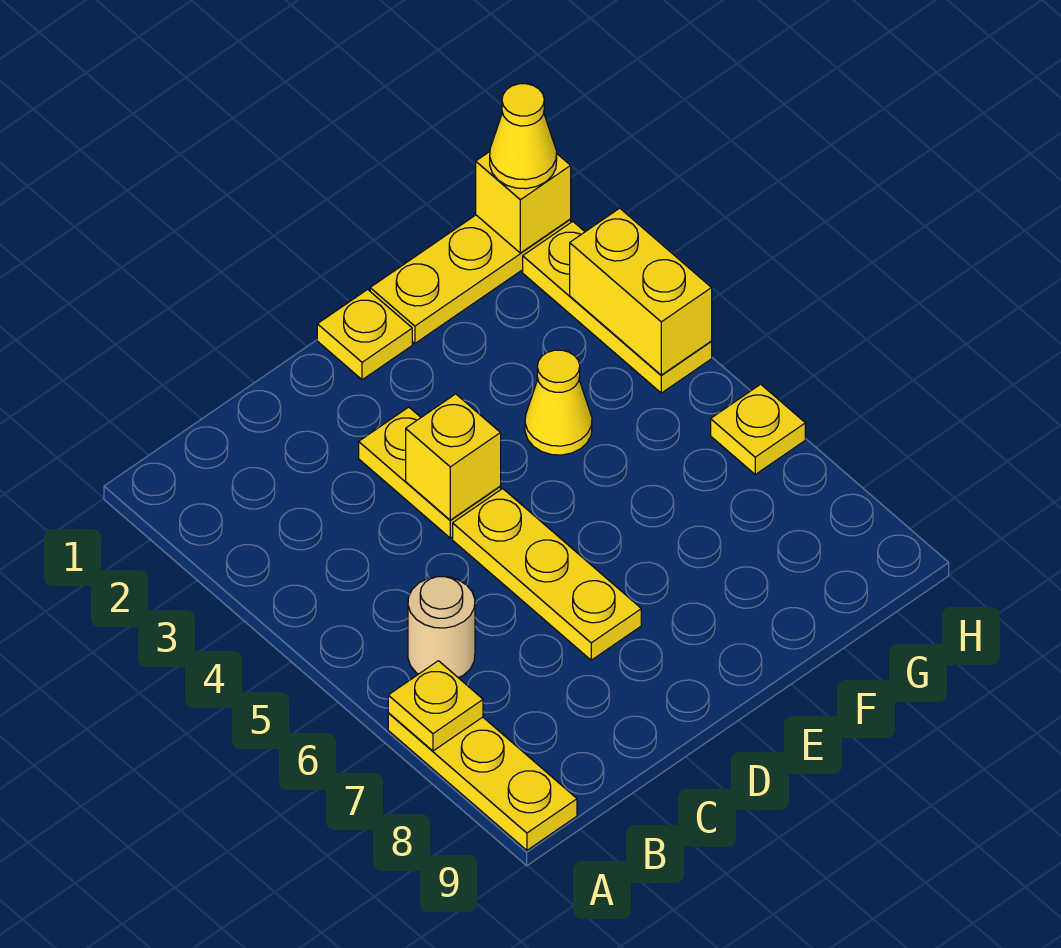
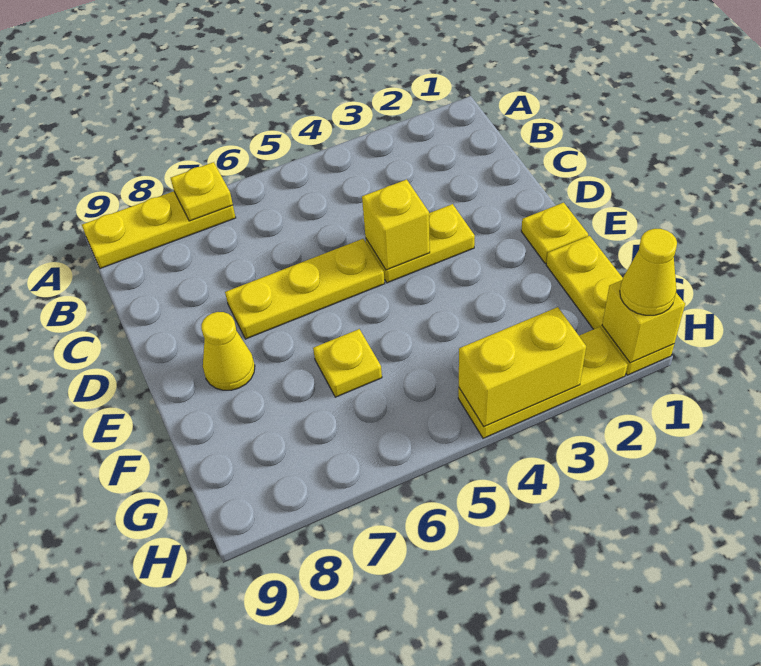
tan 1x1 round brick [408,576,475,678] -> none
yellow 1x1 cone [525,350,592,455] -> yellow 1x1 cone moved to [201,312,255,390]
yellow 1x1 plate [711,384,805,474] -> yellow 1x1 plate moved to [313,329,382,397]

